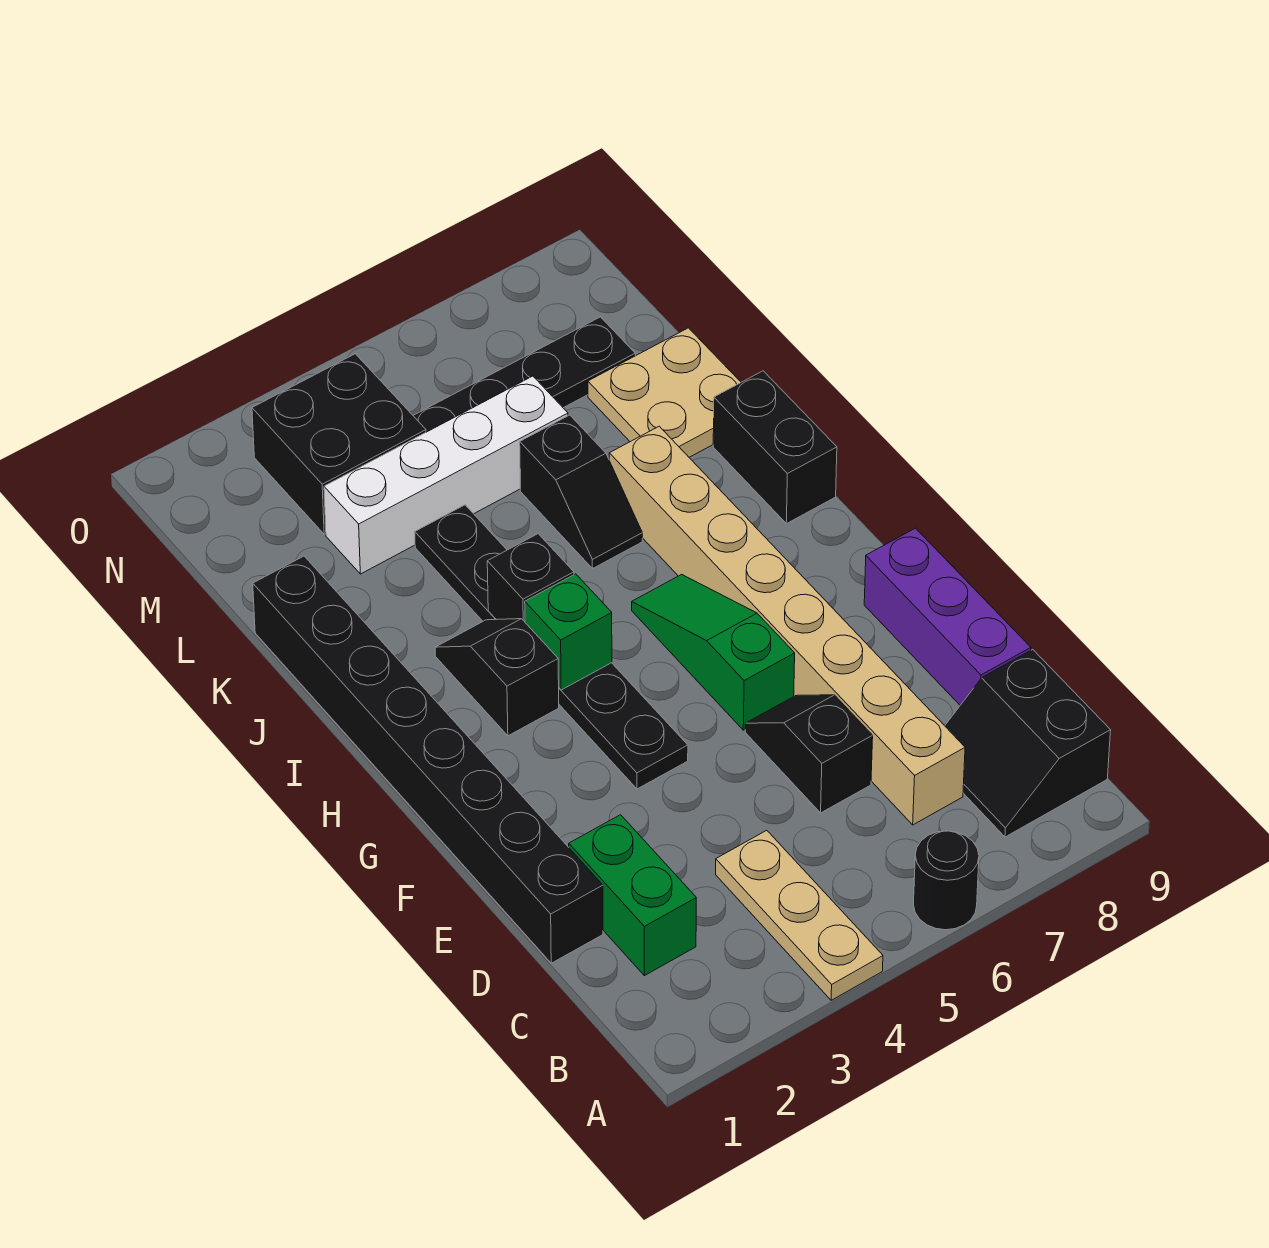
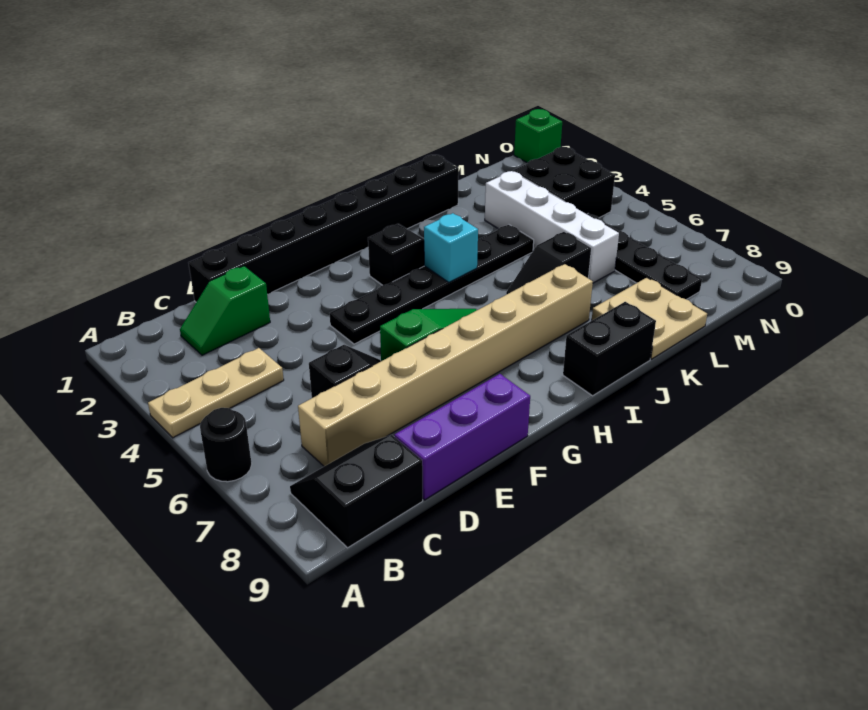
green 1x2 brick [569,815,696,976] -> green 1x2 slope [180,266,270,355]
green 1x1 brick [525,574,612,690] -> green 1x1 brick moved to [514,109,562,163]
black 1x1 brick [487,534,574,622] -> cyan 1x1 brick [424,213,478,282]

